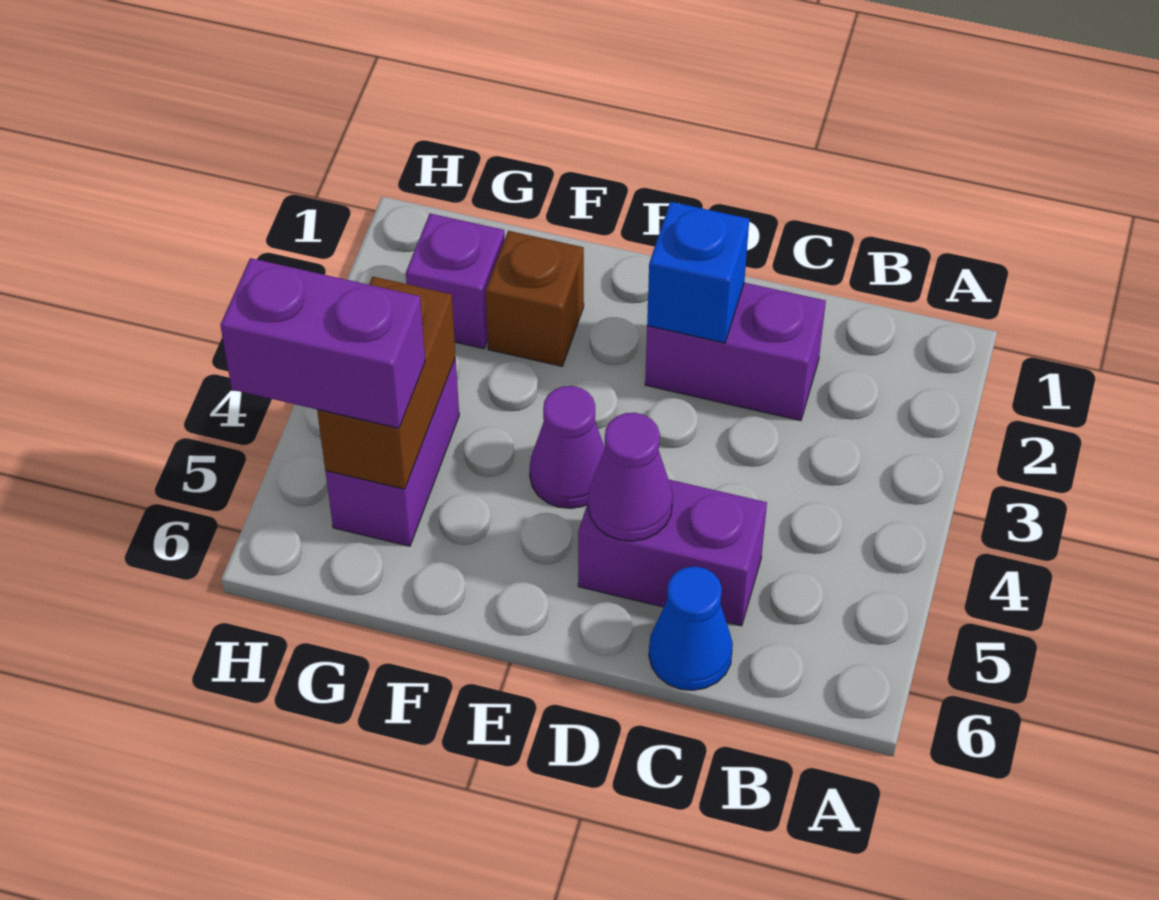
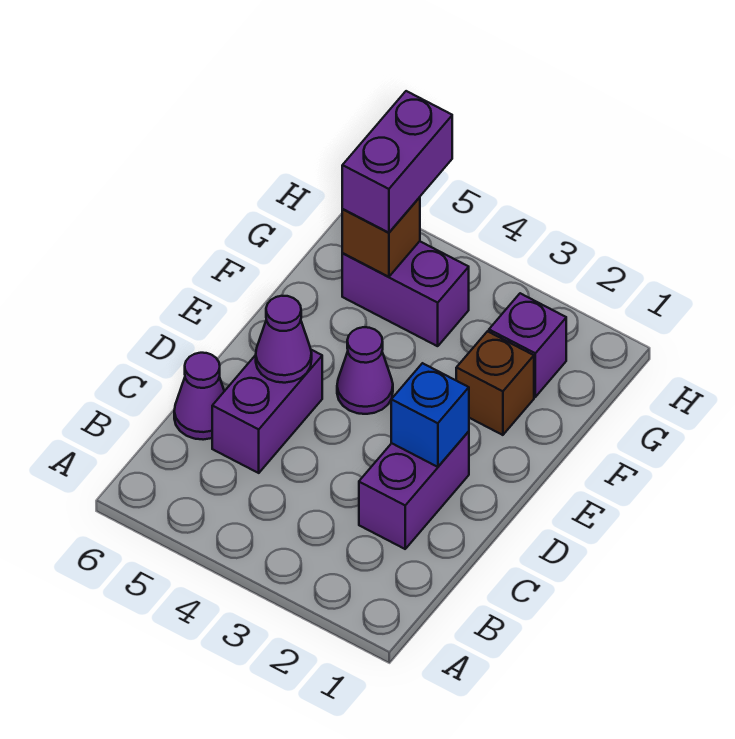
blue 1x1 cone [649,567,733,690] -> purple 1x1 cone [174,353,224,440]
brown 1x2 brick [317,277,456,489] -> brown 1x1 brick [342,197,420,277]

